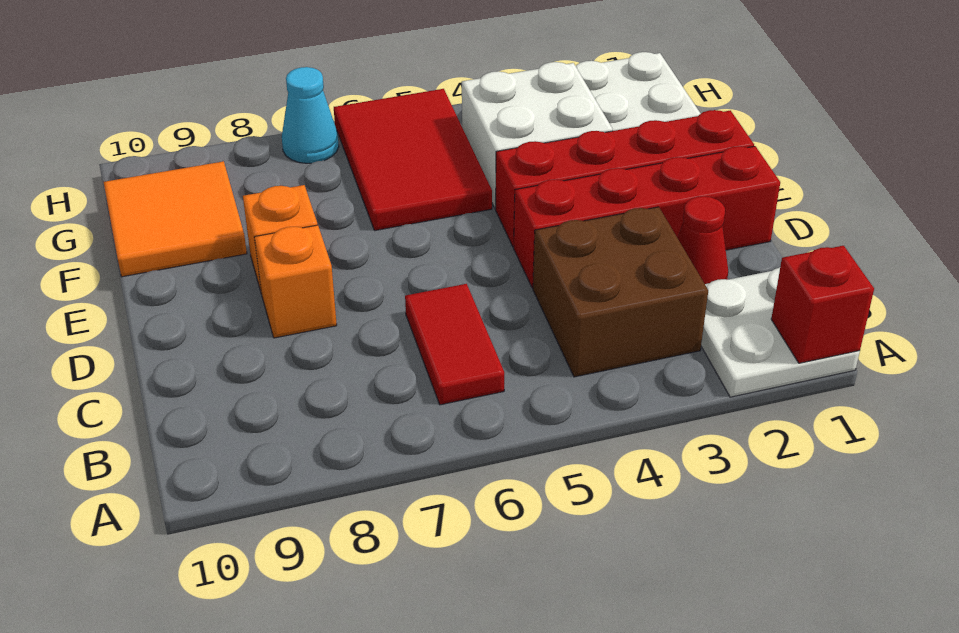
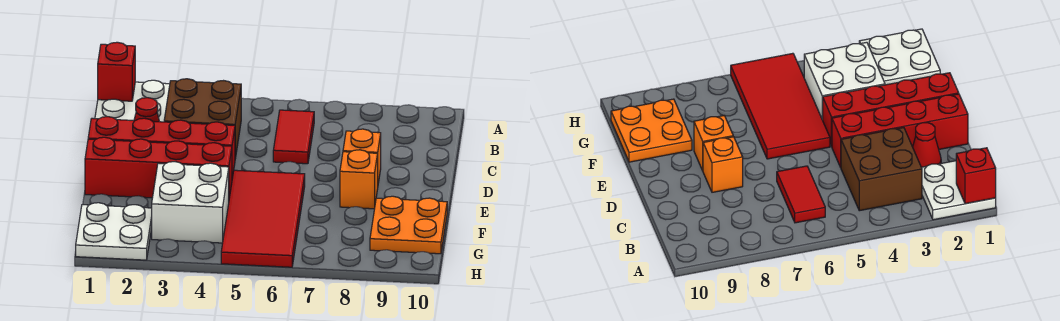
red 2x3 tile [334,89,492,230] -> red 2x4 tile [221,170,305,267]
orange 2x2 tile [104,161,247,277] -> orange 2x2 plate [370,196,447,254]
cyan 1x1 cone [282,67,339,163] -> none

